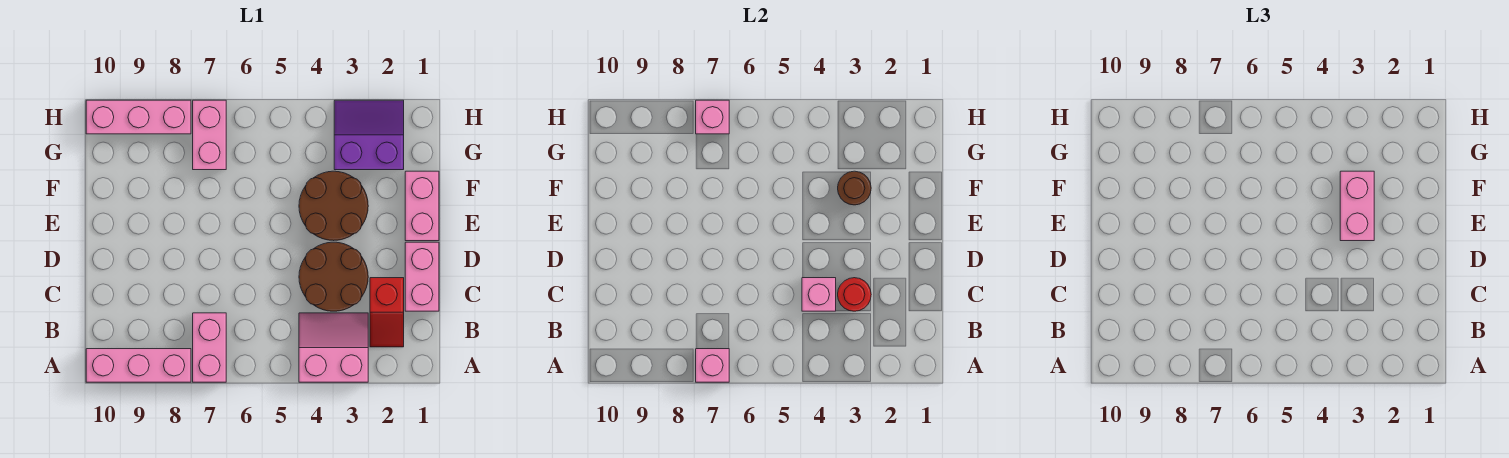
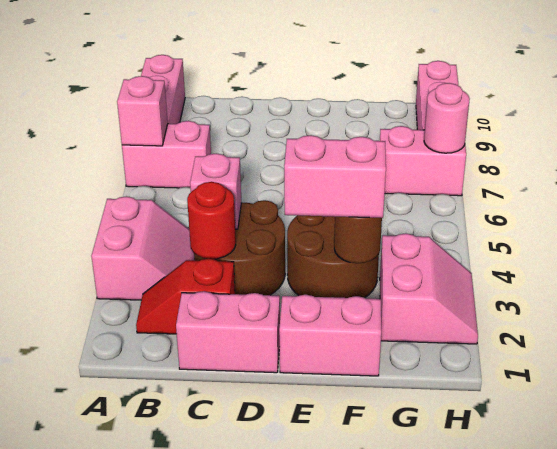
purple 2x2 slope [334,100,404,170] -> pink 2x2 slope [380,233,478,344]
pink 1x1 brick [696,100,729,134] -> pink 1x1 round brick [424,83,470,153]

